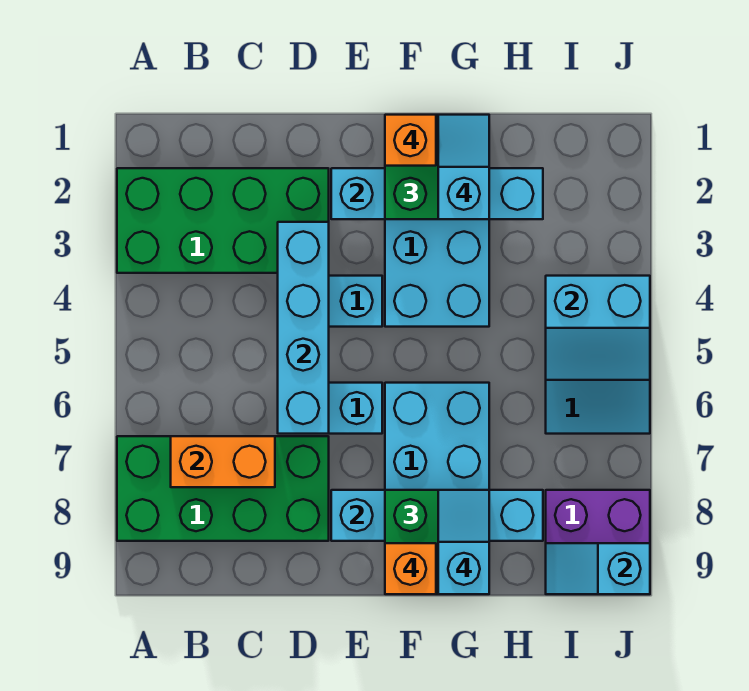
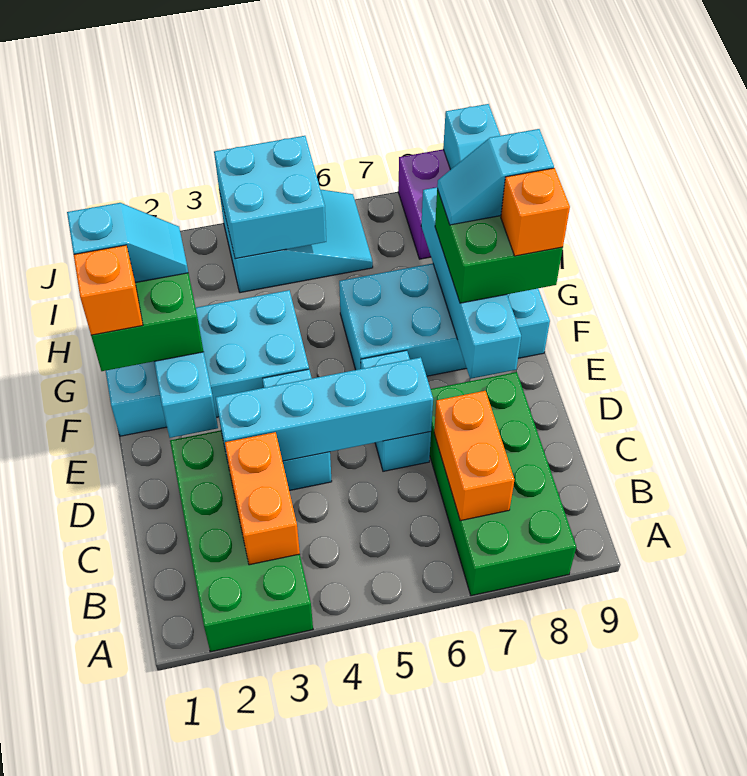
none -> orange 1x2 brick [225,432,300,565]
cyan 1x2 slope [438,115,489,219] -> cyan 1x2 slope turned to [67,203,188,283]
cyan 2x2 slope [546,276,650,380] -> cyan 2x2 brick [214,136,326,259]

